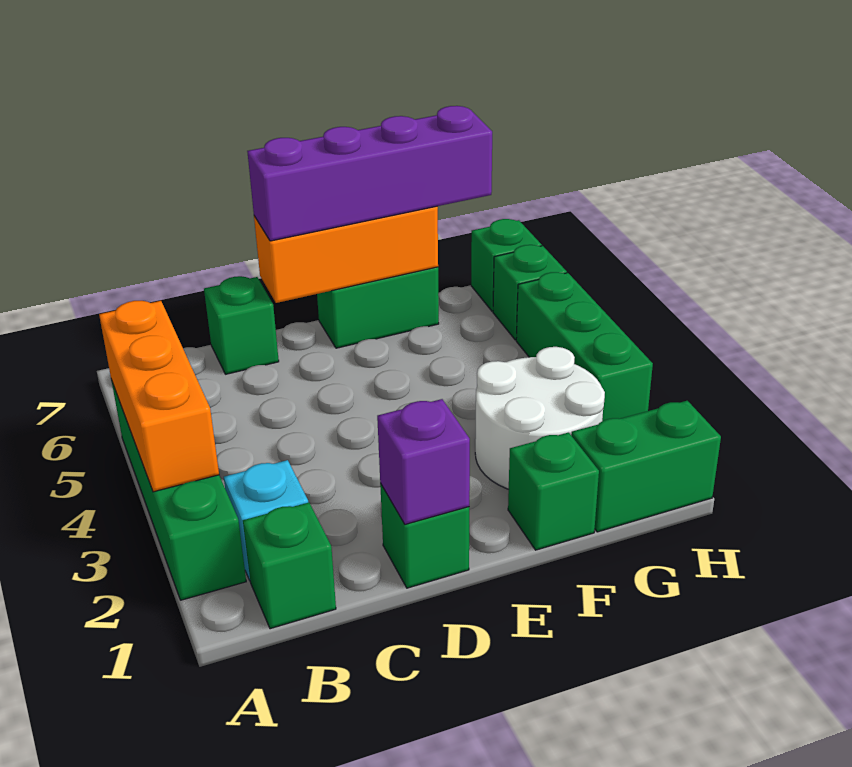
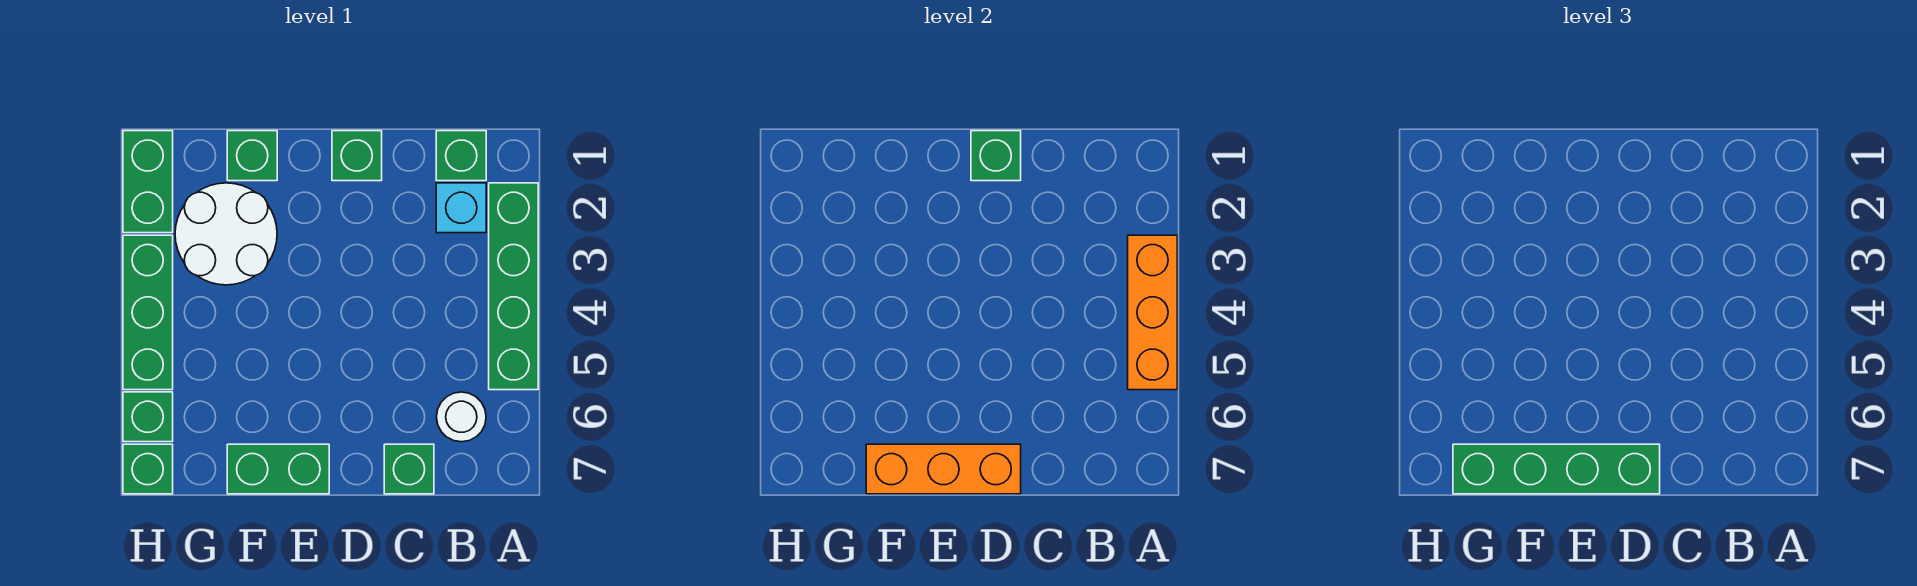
none -> white 1x1 round brick [437,392,486,442]
purple 1x1 brick [377,399,470,524] -> green 1x1 brick [971,131,1021,181]
purple 1x4 brick [247,106,492,241] -> green 1x4 brick [1453,444,1660,494]
green 1x2 brick [571,401,721,532] -> green 1x2 brick turned to [123,131,173,233]

